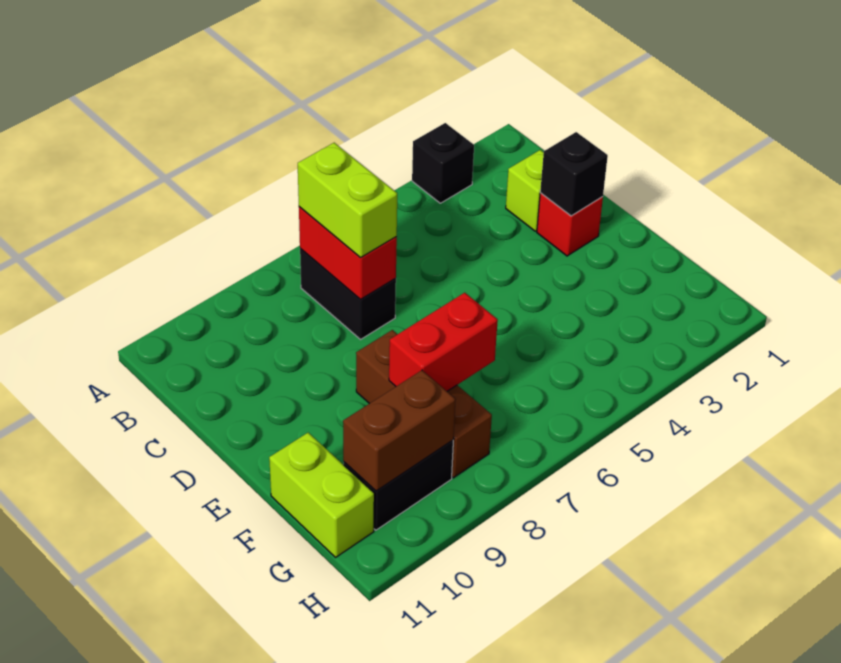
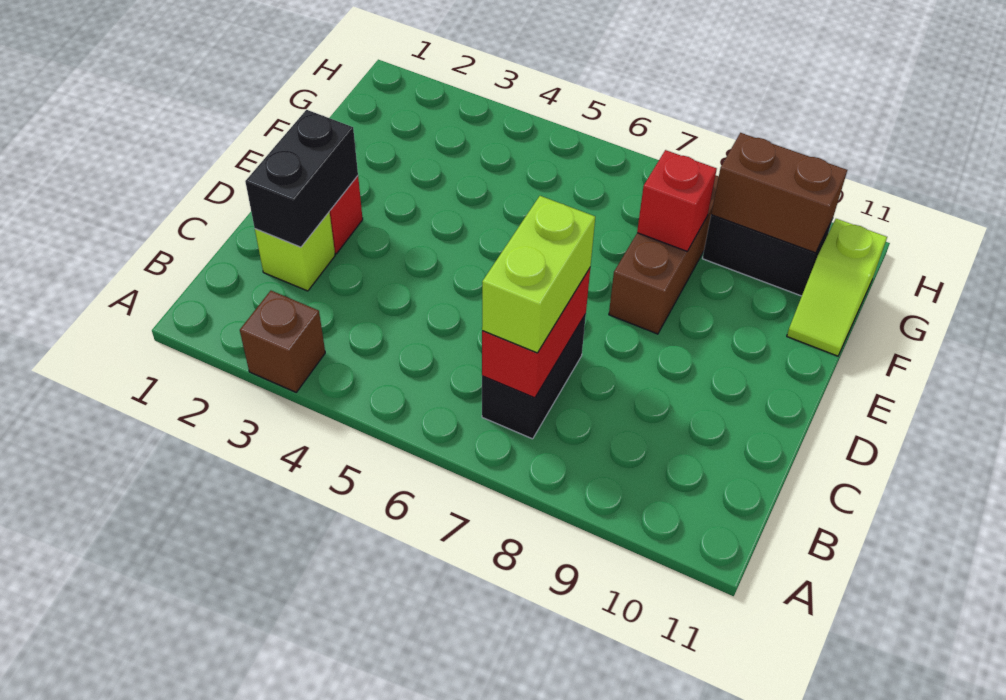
black 1x1 brick [412,123,474,203] -> brown 1x1 brick [240,291,325,392]
black 1x1 brick [540,132,608,216] -> black 1x2 brick [245,110,358,247]
red 1x2 brick [389,293,498,391] -> red 1x1 brick [637,150,717,251]
lime 1x2 brick [269,433,374,557] -> lime 1x2 slope [787,219,887,356]

